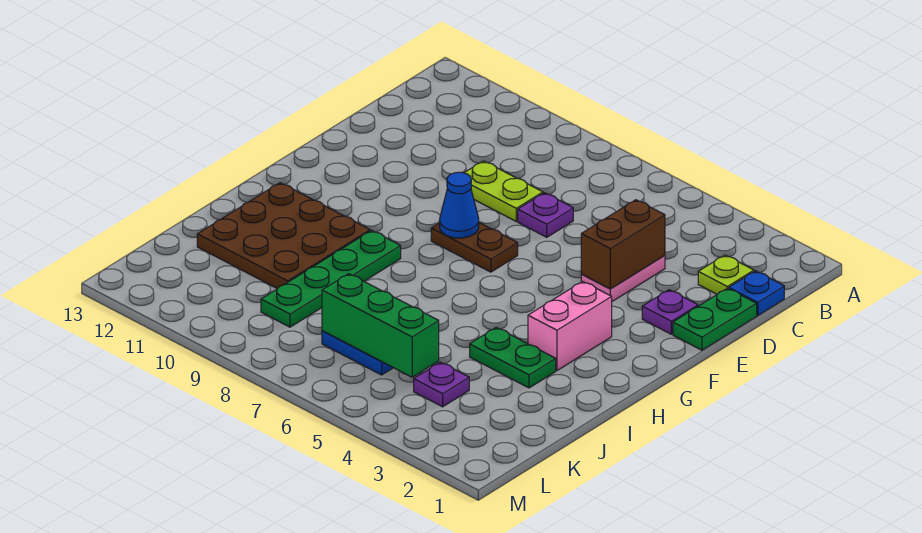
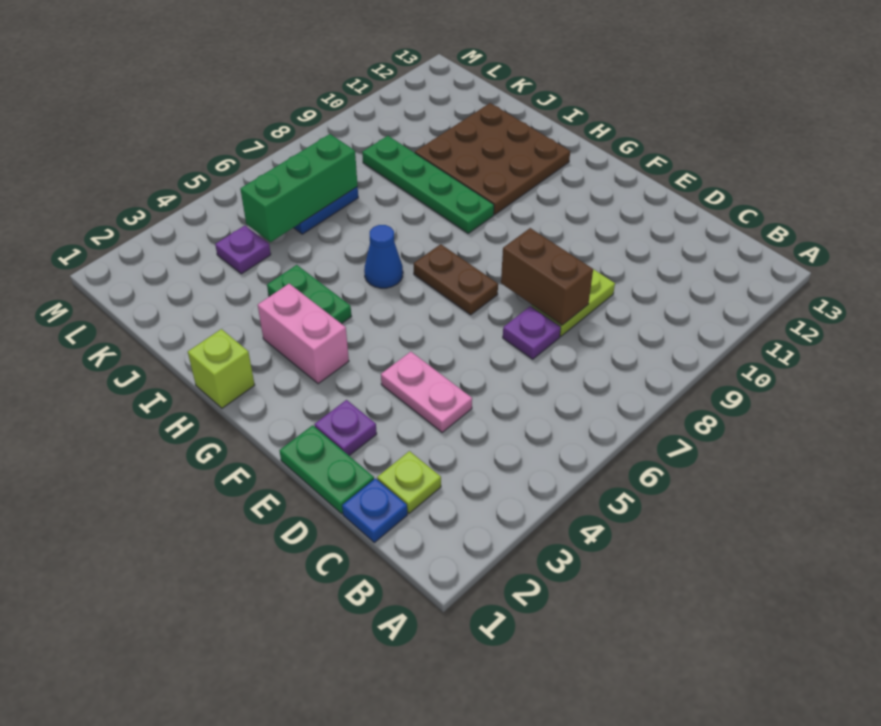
brown 1x2 brick [581,200,665,289] -> brown 1x2 brick moved to [501,228,593,325]
brown 1x2 plate [431,223,518,272] -> brown 1x2 plate turned to [414,244,498,315]
blue 1x1 cone [440,172,479,238] -> blue 1x1 cone moved to [364,225,403,288]
none -> lime 1x1 brick [188,329,255,408]
green 1x2 plate [470,327,556,388] -> green 1x2 plate turned to [267,265,351,324]

